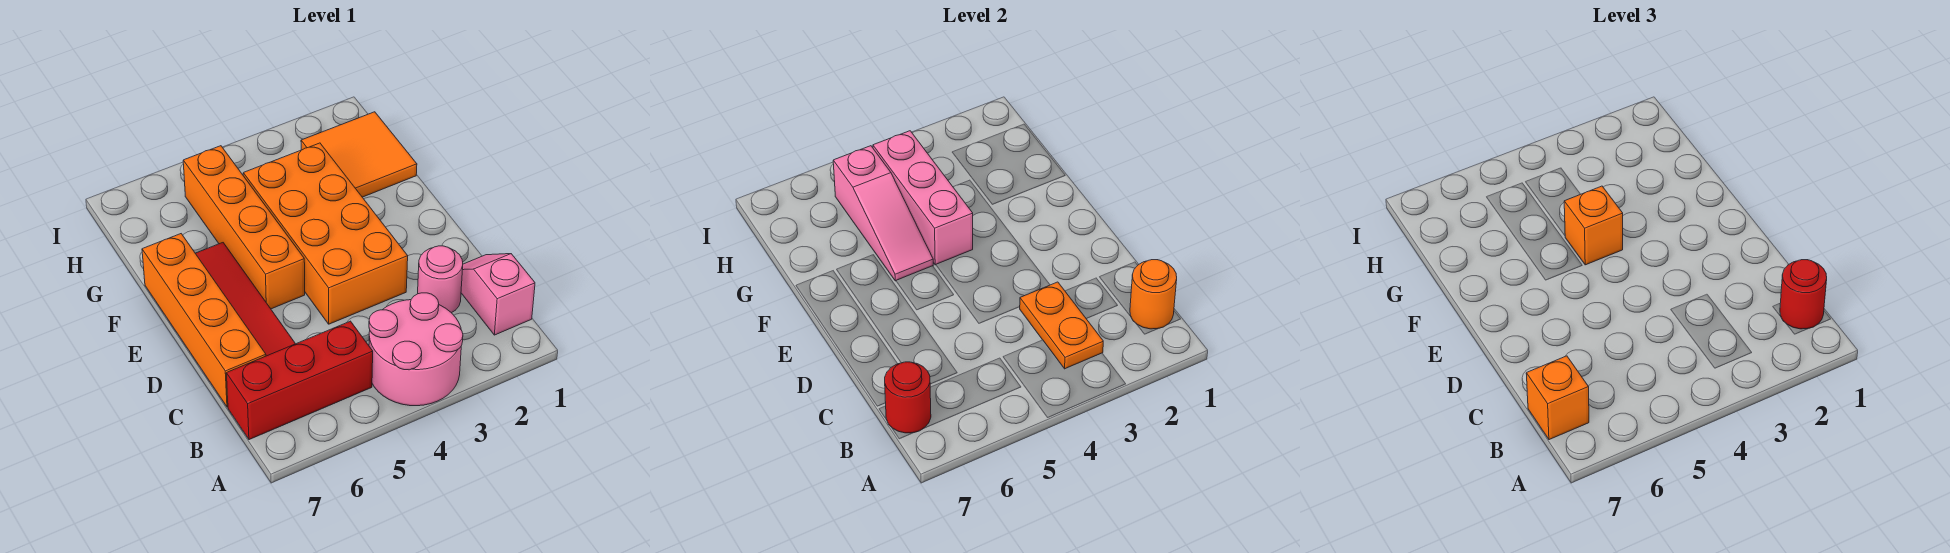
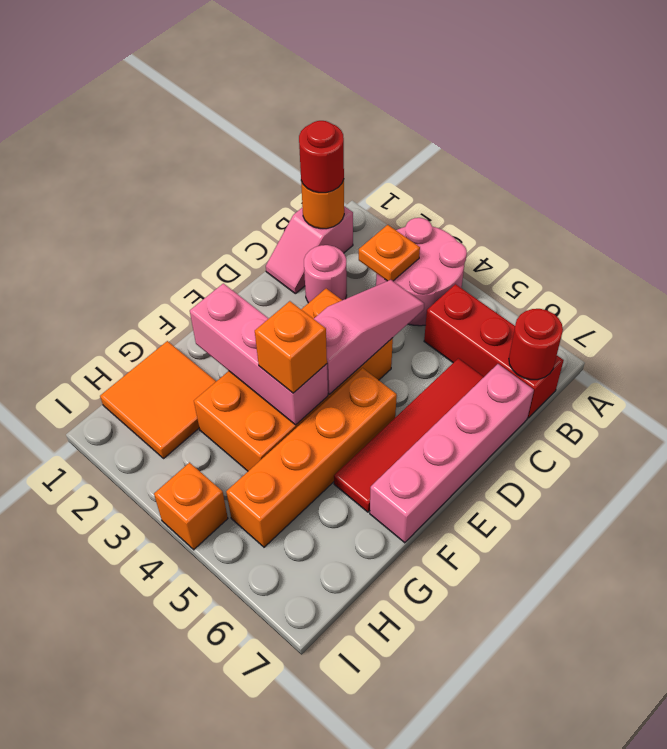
orange 1x2 plate [1020,282,1103,369] -> orange 1x1 plate [359,225,420,281]
orange 1x1 brick [1526,356,1589,440] -> orange 1x1 brick moved to [154,463,228,550]
orange 1x4 brick [142,234,266,407] -> pink 1x4 brick [370,364,534,543]
pink 1x3 brick [873,131,973,265] -> pink 1x3 brick turned to [190,283,328,425]
pink 1x3 slope [833,146,933,281] -> pink 1x3 slope moved to [314,280,424,394]

